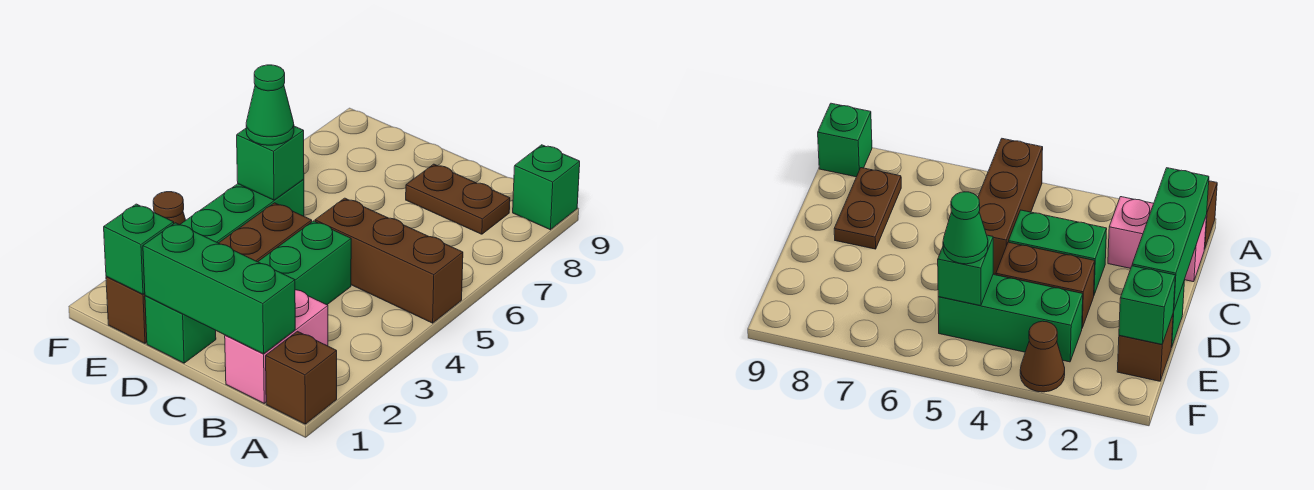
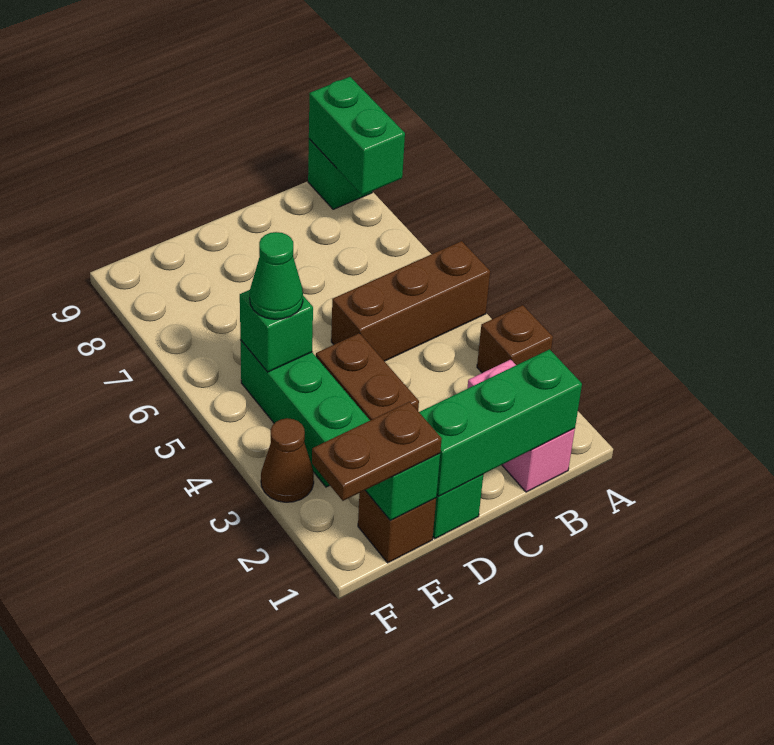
brown 1x1 brick [266,331,337,424] -> brown 1x1 brick moved to [477,305,553,373]
brown 1x2 plate [406,164,510,234] -> brown 1x2 plate moved to [312,402,442,501]
green 1x2 brick [258,221,351,305] -> green 1x2 brick moved to [309,77,405,195]

